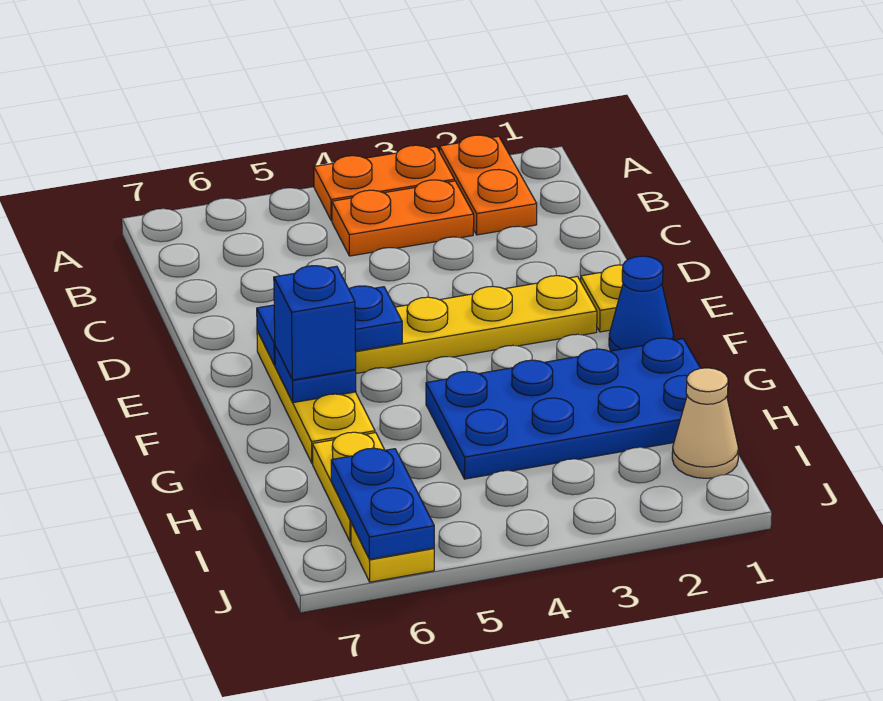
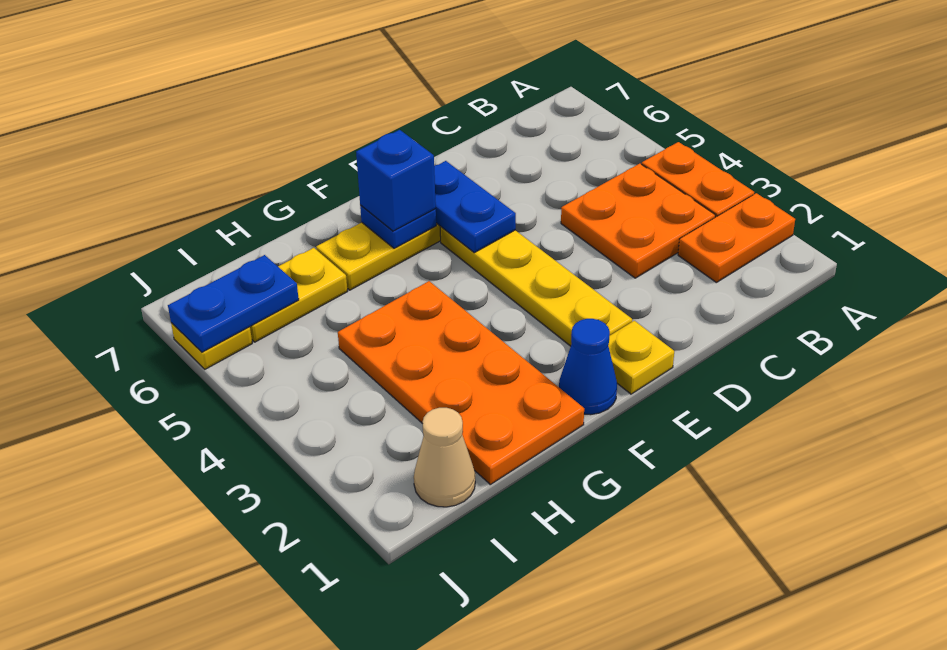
orange 1x2 plate [332,180,474,256] -> orange 2x2 plate [561,164,716,278]
blue 2x4 plate [426,338,700,479] -> orange 2x4 plate [338,281,584,484]

